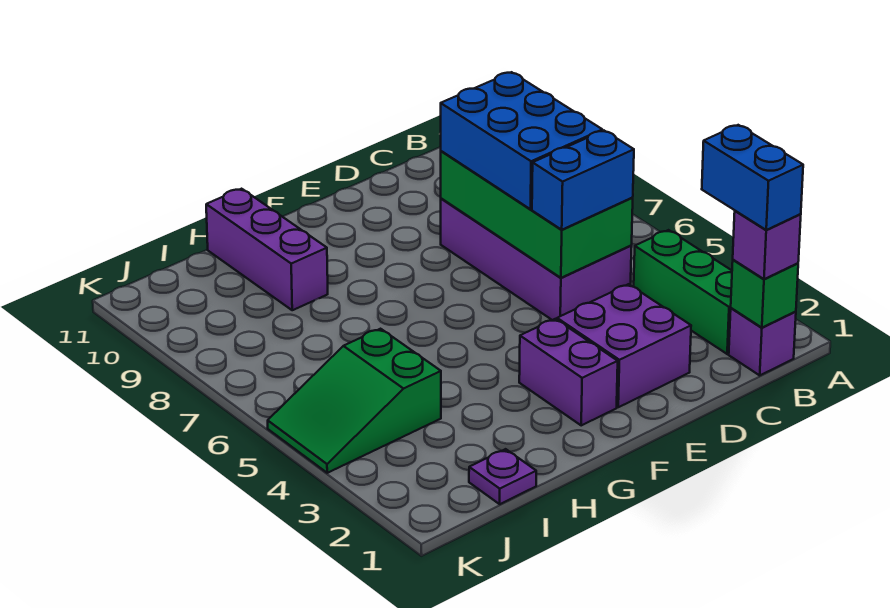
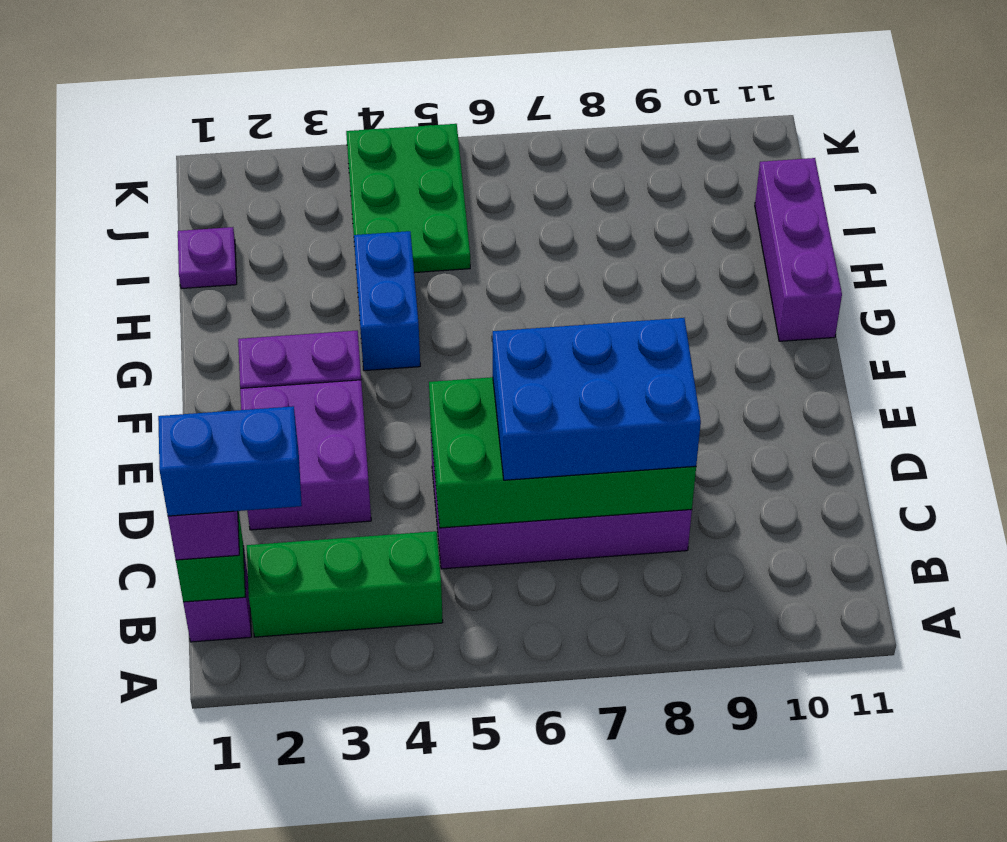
blue 1x2 brick [532,131,634,230] -> blue 1x2 brick moved to [354,231,420,371]
purple 1x3 brick [206,189,328,310] -> purple 1x3 brick turned to [755,158,842,341]
green 2x3 slope [268,329,441,473] -> green 2x3 plate [346,124,470,273]

